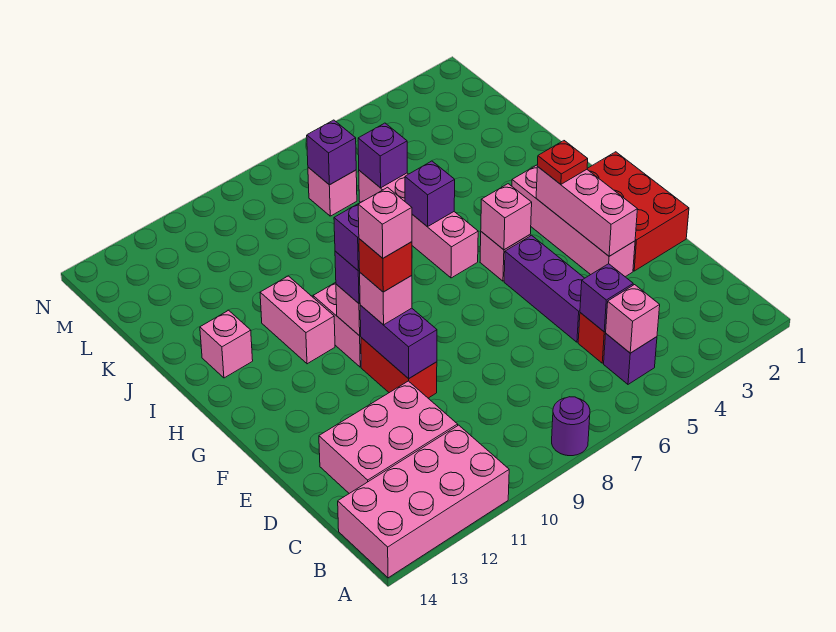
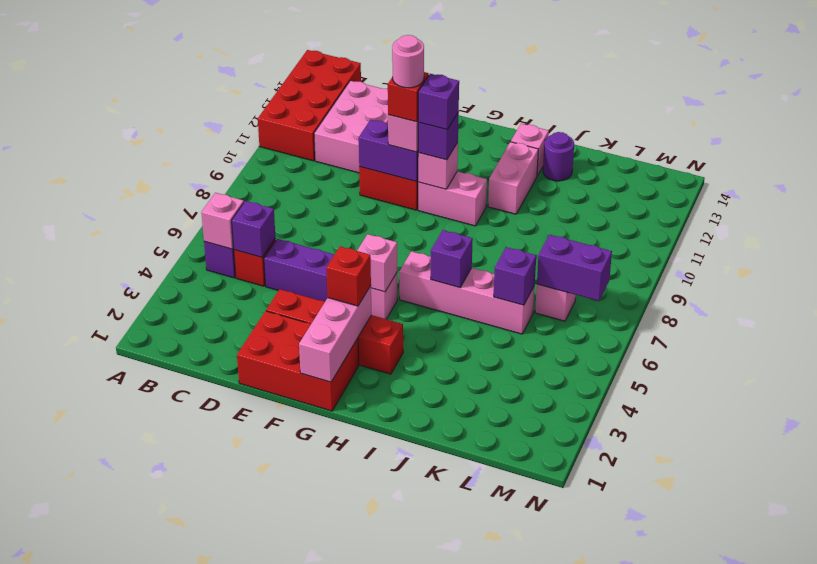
purple 1x1 round brick [552,397,590,456] -> purple 1x1 round brick moved to [543,132,574,181]
pink 2x4 brick [338,425,509,578] -> red 2x4 brick [258,50,361,161]
pink 1x4 brick [512,165,635,277] -> red 1x4 brick [266,289,403,374]
pink 1x3 brick [536,167,637,256] -> pink 1x3 brick turned to [299,286,371,382]
pink 1x1 brick [358,187,412,258] -> pink 1x1 round brick [392,35,424,88]
red 1x1 plate [537,141,588,184] -> red 1x1 brick [326,246,371,306]
pink 1x2 brick [260,276,335,364] -> pink 1x2 brick turned to [488,142,538,214]
purple 1x1 brick [307,120,356,185] -> purple 1x2 brick [537,235,612,301]

